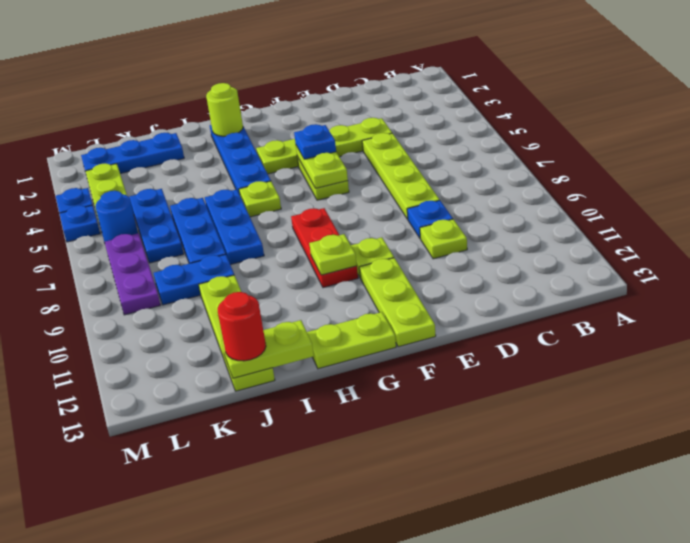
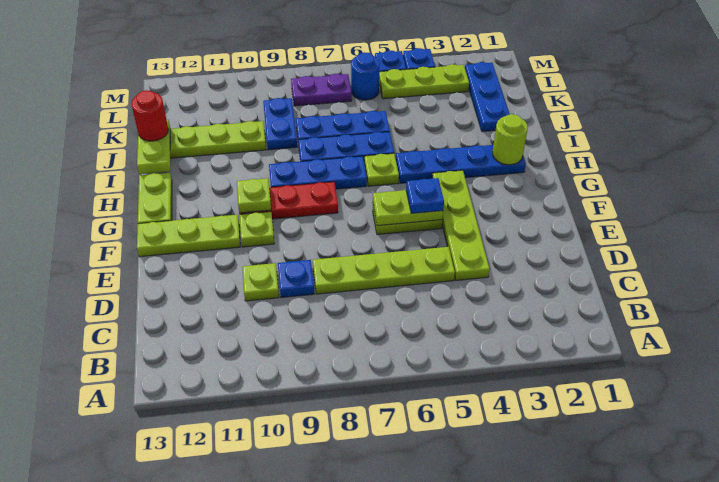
blue 1x3 plate [129,189,184,263] -> blue 1x3 plate moved to [269,156,367,189]
purple 1x3 plate [105,233,160,315] -> purple 1x2 plate [291,74,352,106]

